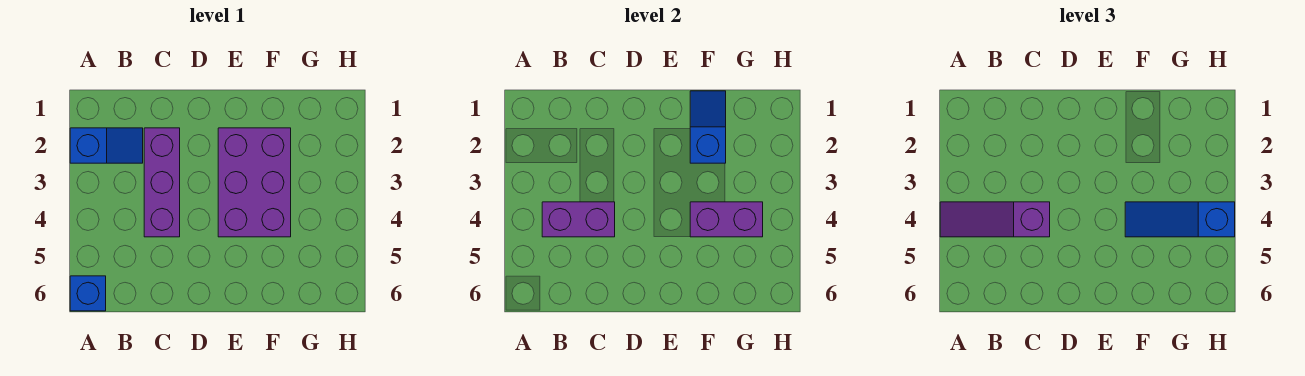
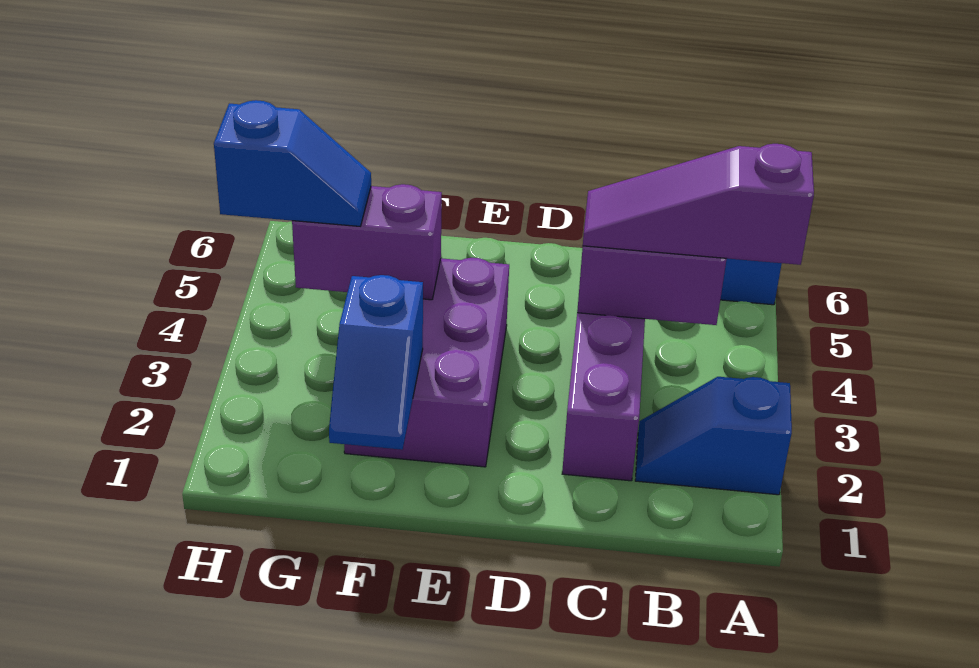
purple 1x3 slope [940,202,1050,237] -> purple 1x3 slope turned to [583,144,814,265]
blue 1x3 slope [1125,202,1235,237] -> blue 1x2 slope [214,100,371,226]

